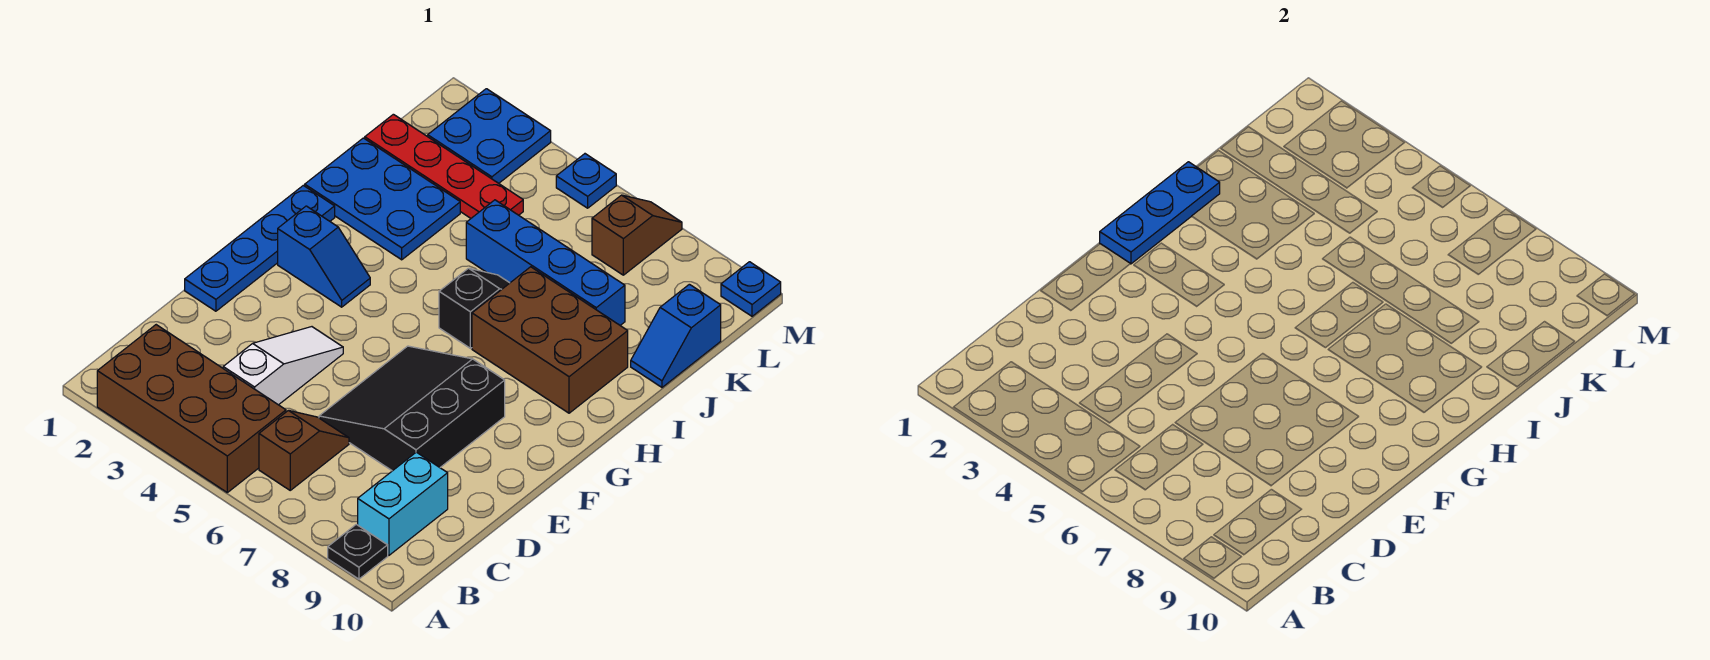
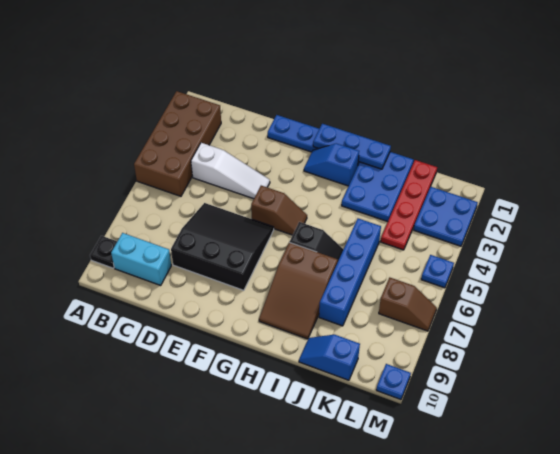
brown 1x2 slope [259,410,349,490] -> brown 1x2 slope moved to [251,186,307,235]
blue 1x2 slope [278,206,370,307] -> blue 1x2 slope turned to [304,143,359,186]
brown 2x3 brick [472,267,628,413] -> brown 2x3 slope [259,242,338,339]

